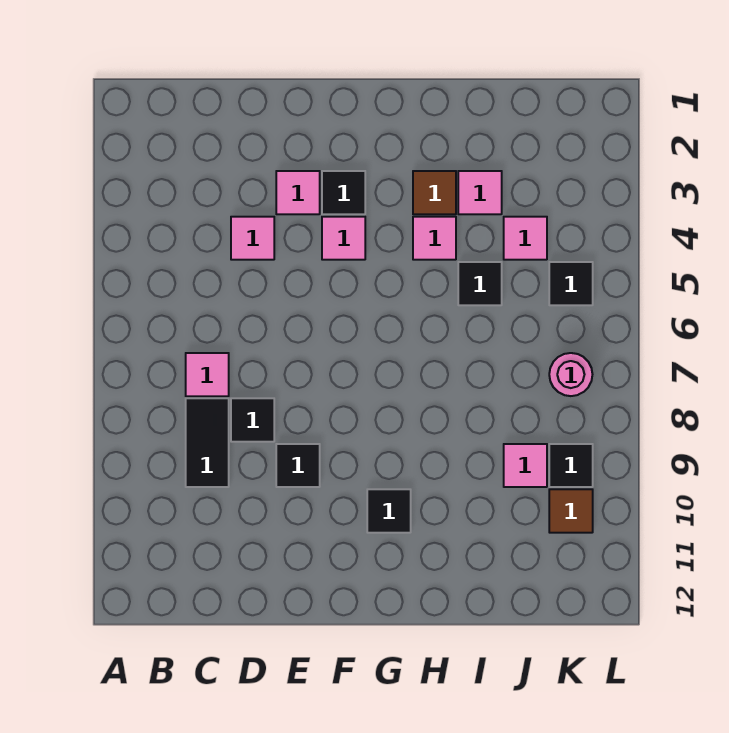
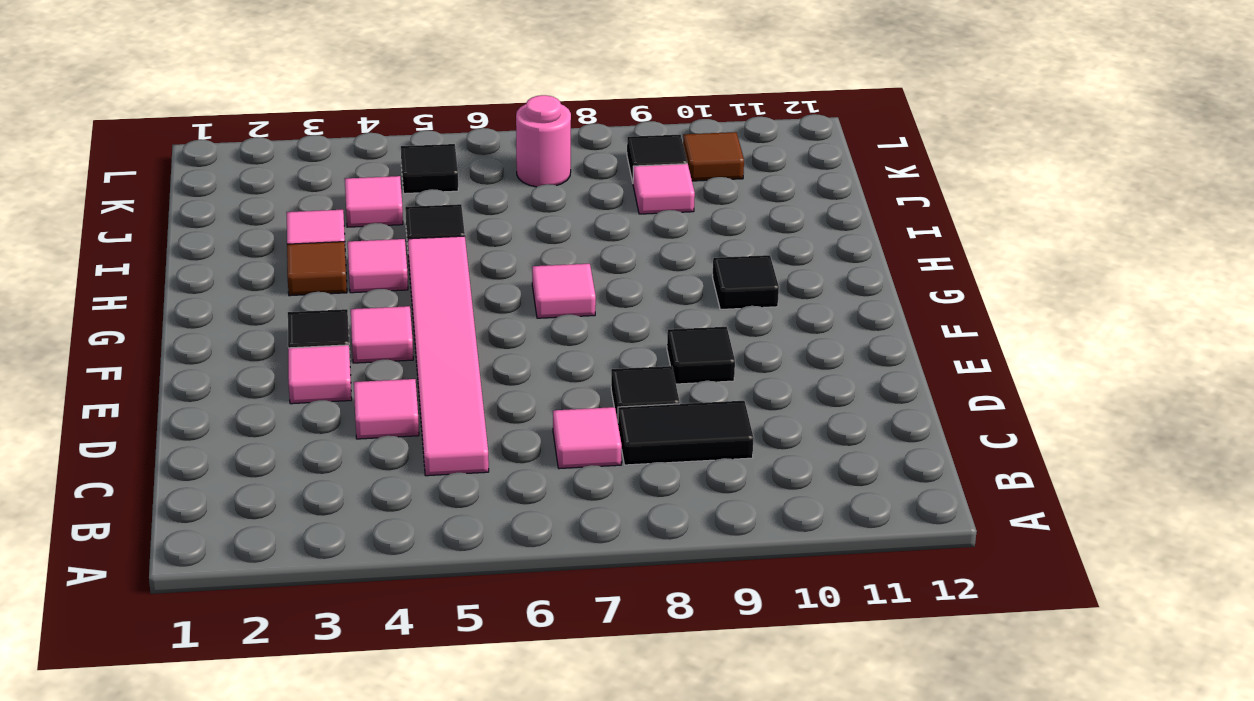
none -> pink 1x6 tile [408,236,489,476]
none -> pink 1x1 tile [532,264,596,318]

